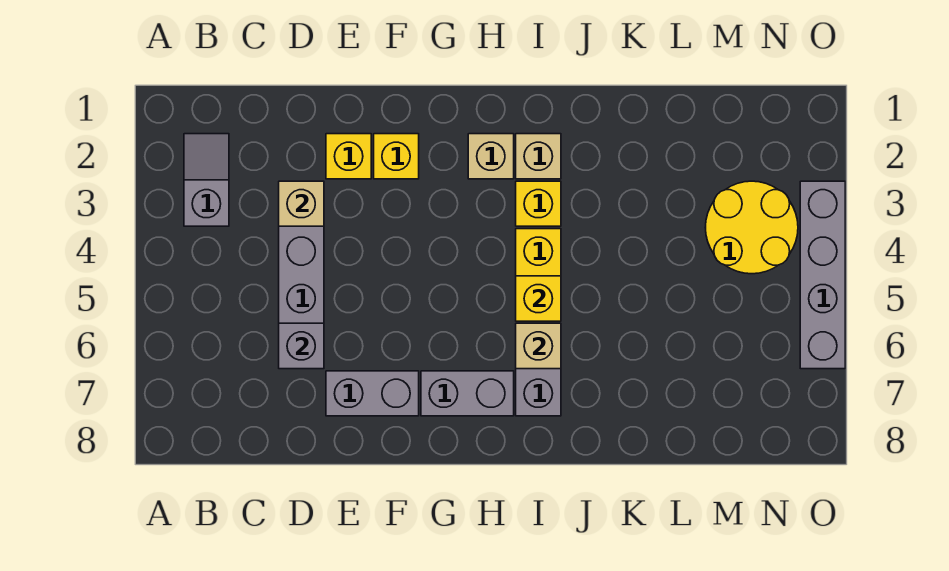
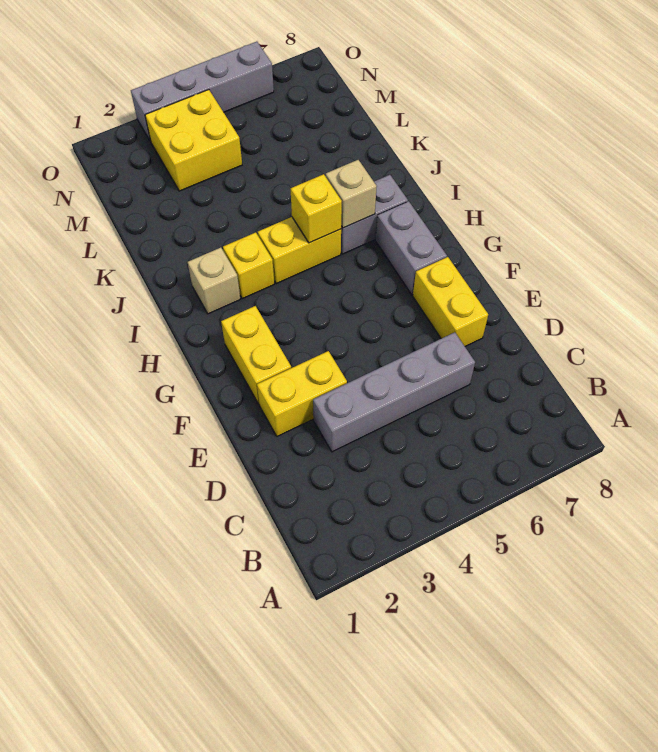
grey 1x2 slope [184,134,229,226] -> none
tan 1x1 brick [279,181,324,226] -> none
grey 1x1 brick [279,323,324,369] -> none
yellow 1x1 brick [326,134,371,179] -> yellow 1x2 brick [257,351,347,436]
grey 1x2 brick [326,371,419,416] -> yellow 1x2 brick [413,257,488,346]
yellow 1x1 brick [374,134,419,179] -> yellow 1x2 brick [221,306,291,404]
tan 1x1 brick [468,134,514,179] -> none
yellow 2x2 round brick [705,181,798,274] -> yellow 2x2 brick [145,90,242,191]

